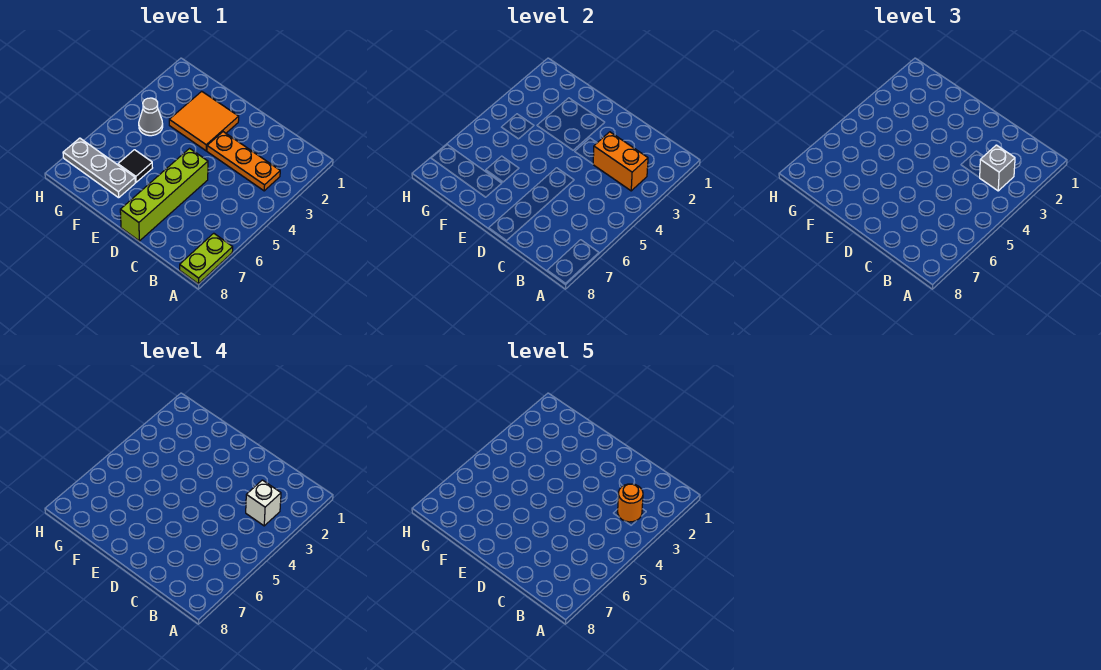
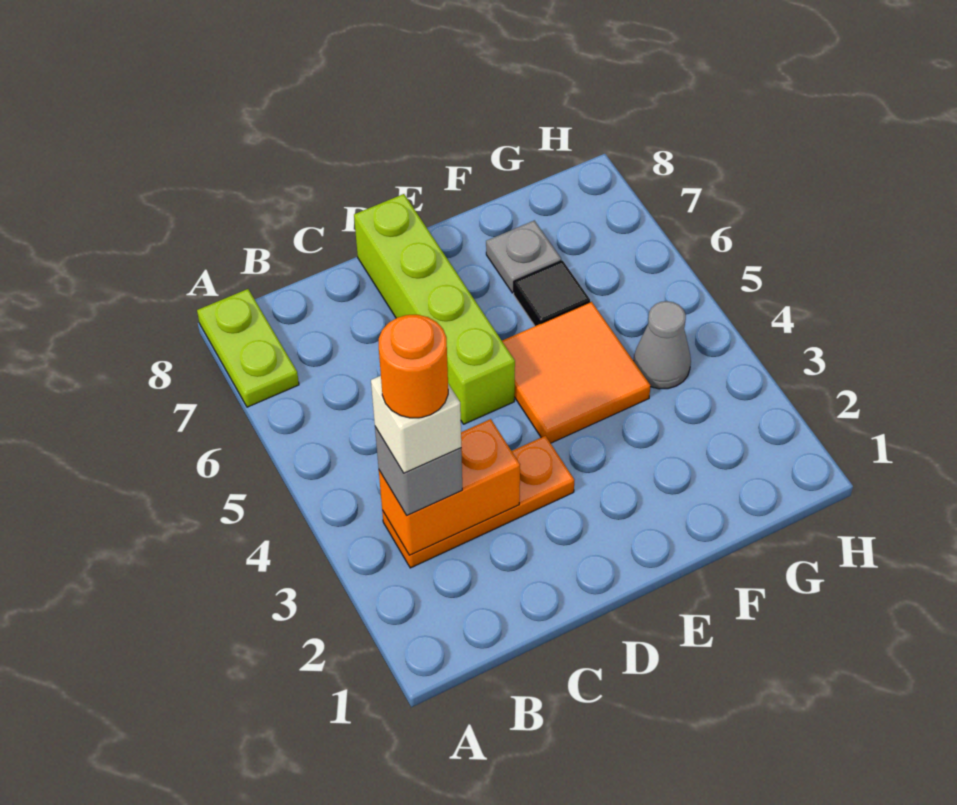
orange 2x2 tile [169,91,239,151] -> orange 2x2 tile moved to [502,302,651,443]
grey 1x3 plate [63,138,135,198] -> grey 1x1 plate [486,221,561,293]

